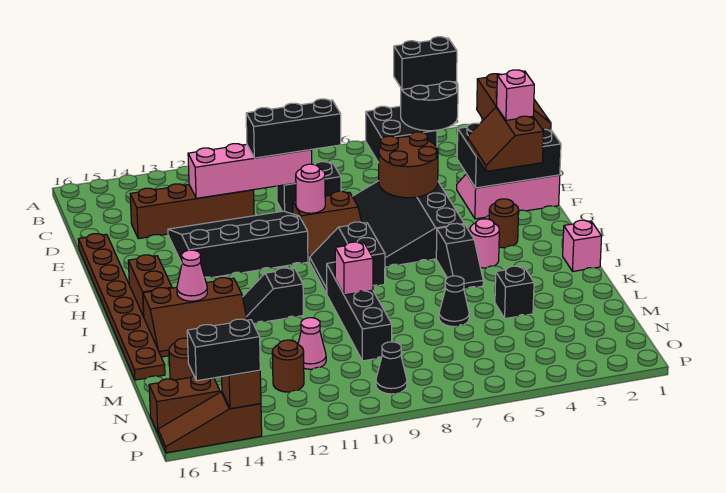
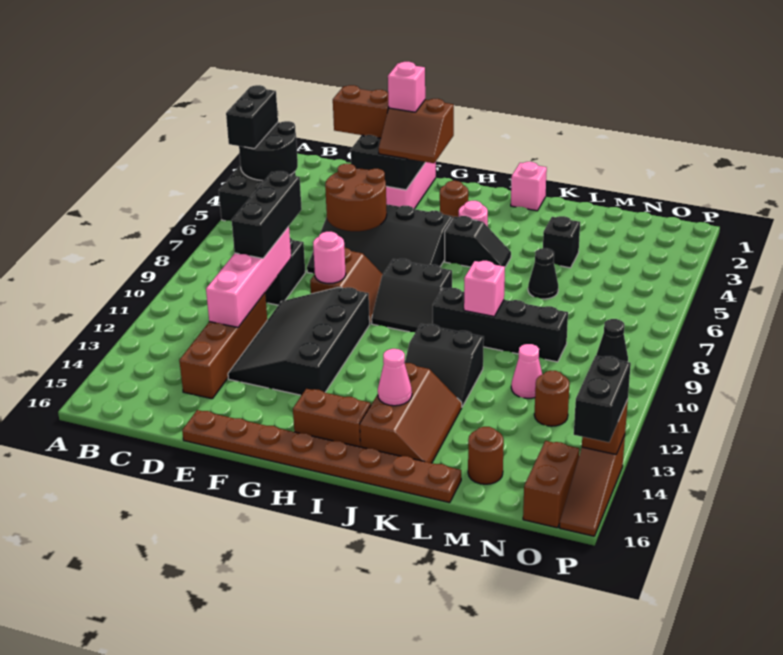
black 1x2 slope [243,268,303,324] -> black 2x2 slope [405,324,484,407]

